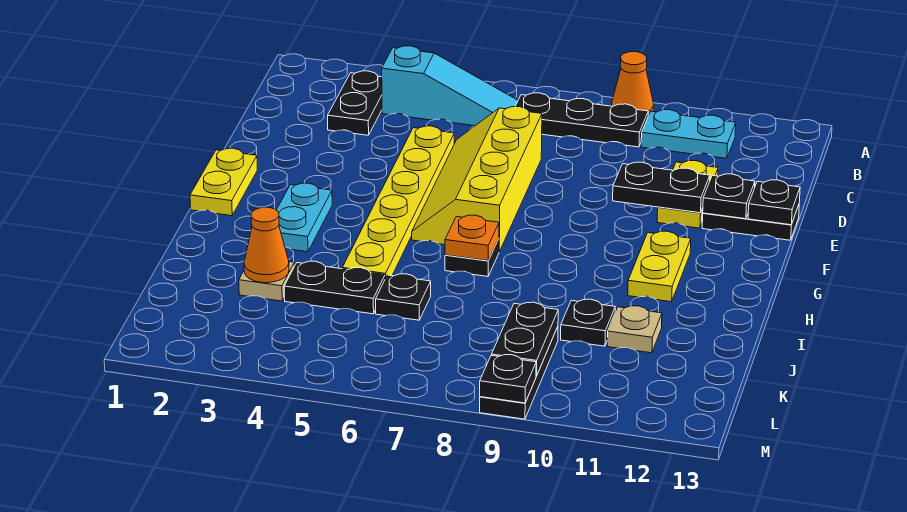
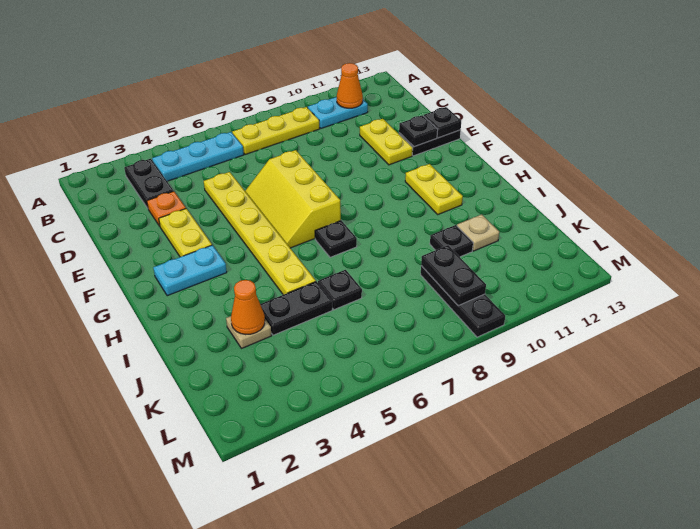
orange 1x1 cone [612,52,653,116] -> orange 1x1 cone moved to [337,63,363,108]
cyan 1x3 slope [382,46,518,126] -> cyan 1x3 plate [152,132,244,181]
black 1x3 plate [515,93,648,147] -> yellow 1x3 plate [232,107,320,155]
yellow 2x4 slope [412,107,542,252] -> yellow 2x3 slope [245,150,341,248]
black 1x2 plate [613,162,710,213] -> none
yellow 1x2 plate [190,148,257,216] -> yellow 1x2 plate moved to [159,209,212,257]
cyan 1x2 plate [277,183,332,252] -> cyan 1x2 plate turned to [153,245,227,296]
orange 1x1 plate [445,215,499,261] -> orange 1x1 plate moved to [147,191,186,226]
black 1x1 plate [480,355,536,403] -> none

